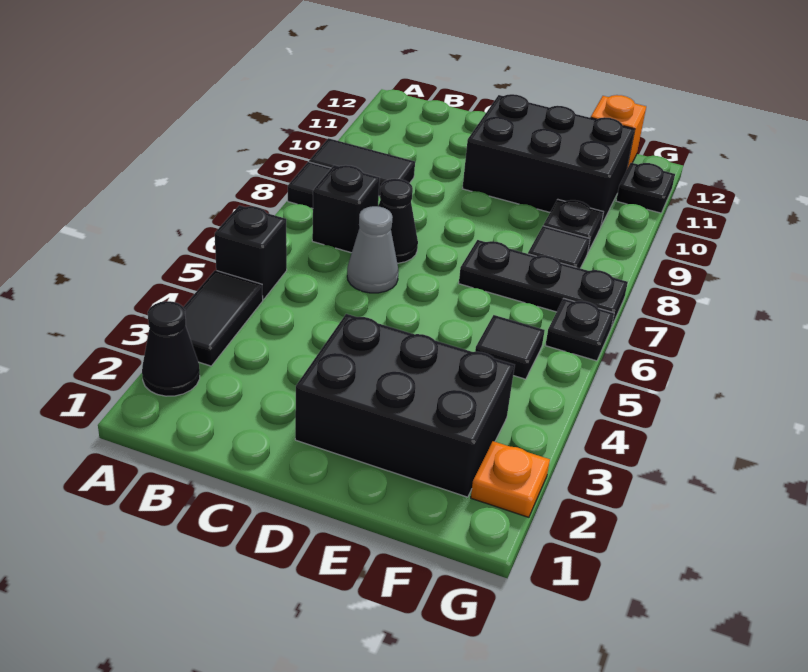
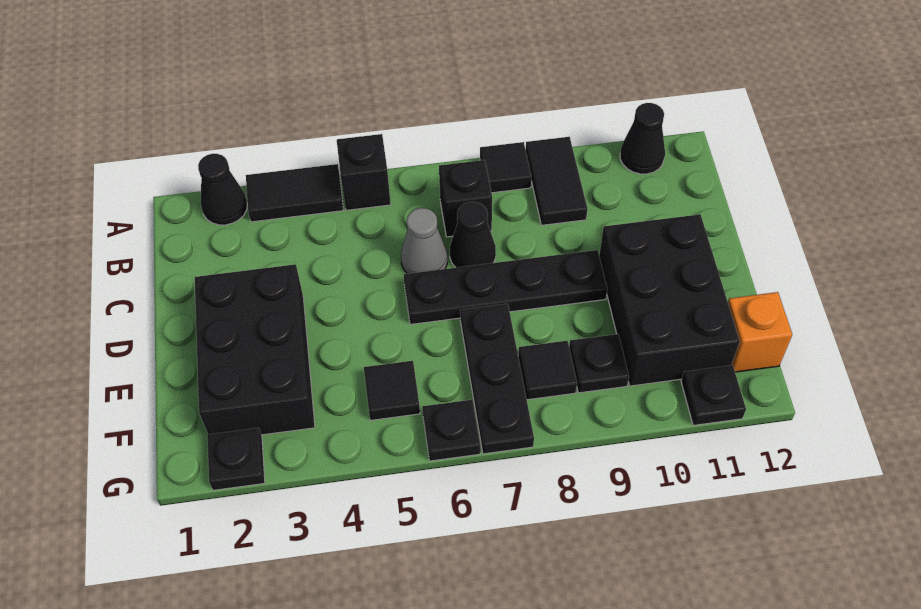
none -> black 1x1 cone [620,103,665,174]
none -> black 1x4 plate [404,250,607,324]
orange 1x1 plate [471,441,550,517] -> black 1x1 plate [207,428,265,490]

